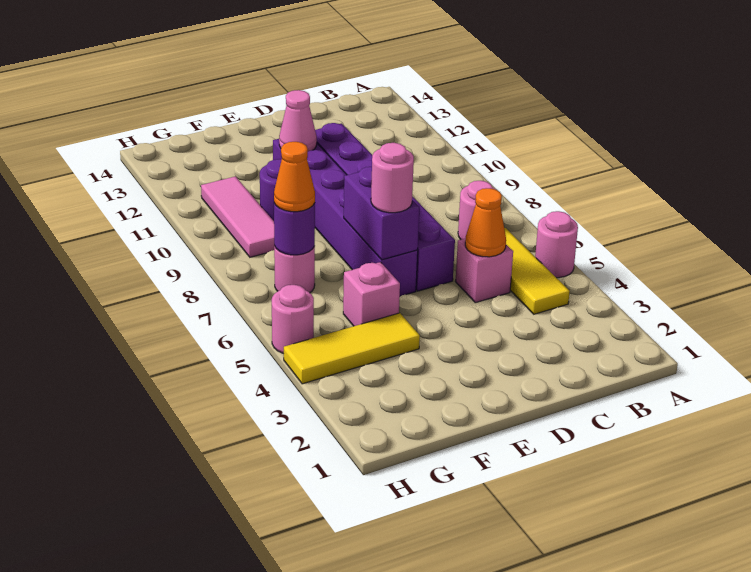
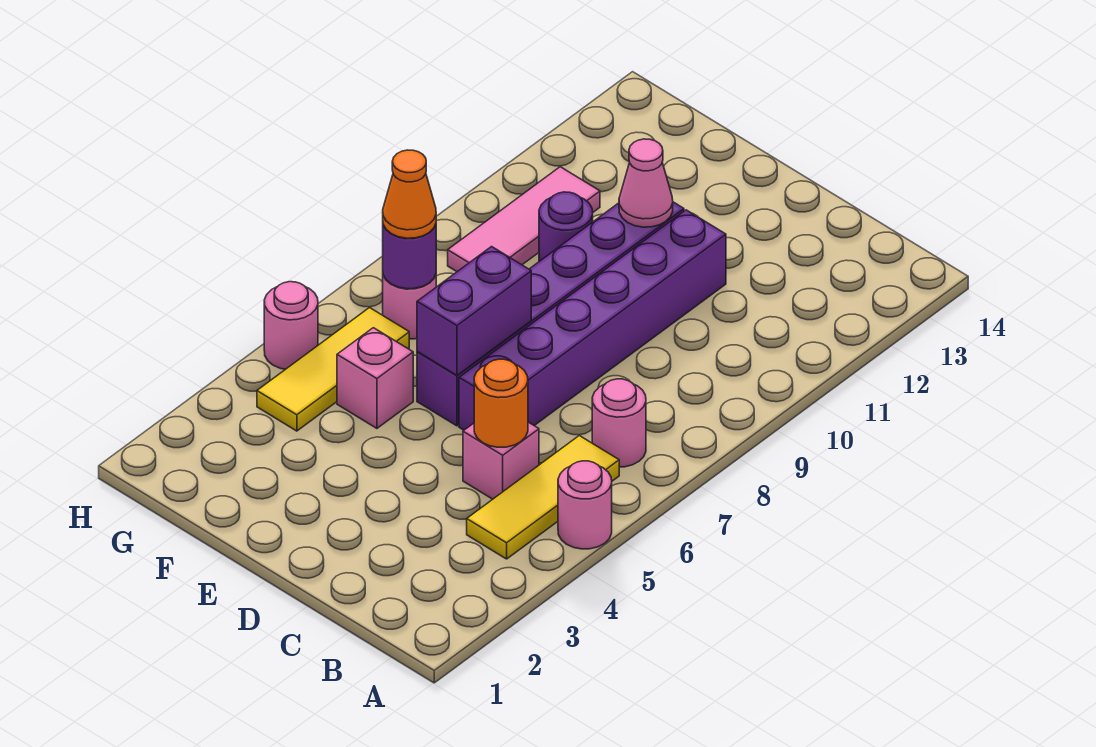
orange 1x1 cone [465,188,506,257] -> orange 1x1 round brick [474,359,528,447]
pink 1x1 round brick [371,143,414,213] -> none
yellow 1x3 tile [284,313,420,384] -> yellow 1x3 tile turned to [257,308,409,431]

